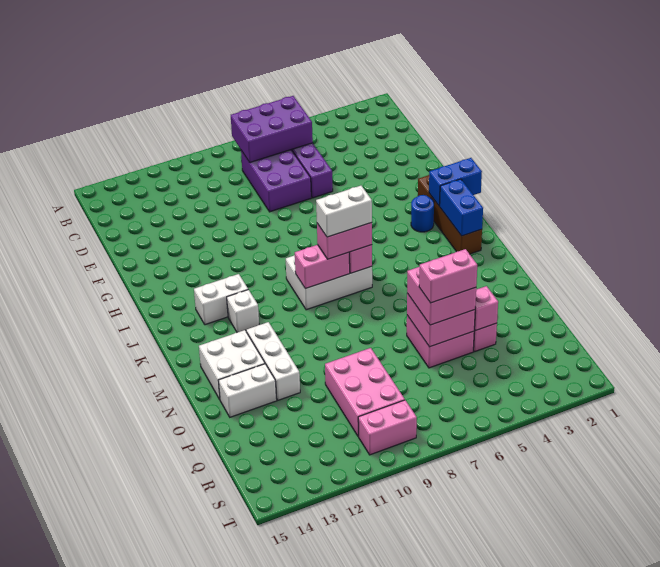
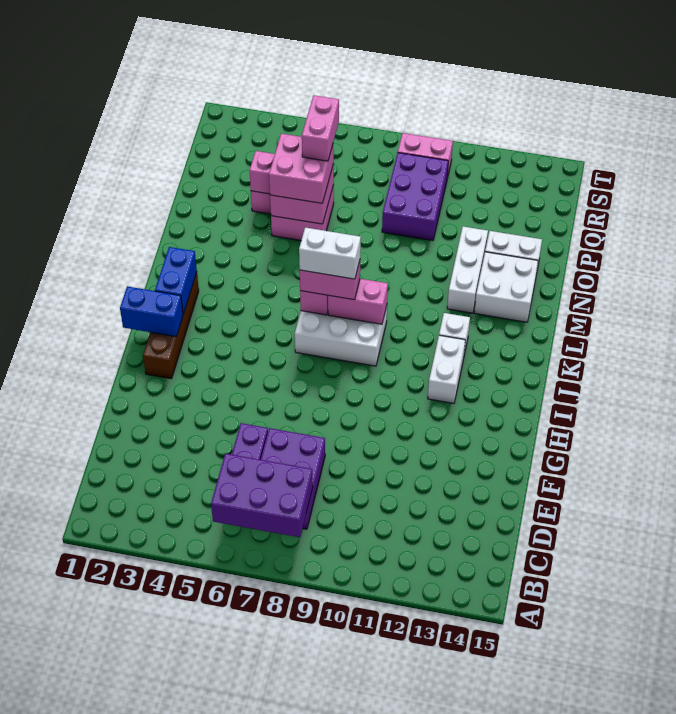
blue 1x1 round brick [411,195,434,232] -> none
white 1x2 brick [194,274,248,325] -> white 1x2 brick turned to [428,335,465,403]
pink 1x2 brick [419,249,477,303] -> pink 1x2 brick turned to [302,95,339,161]
pink 2x3 brick [325,348,405,437] -> purple 2x3 brick [382,153,448,241]

